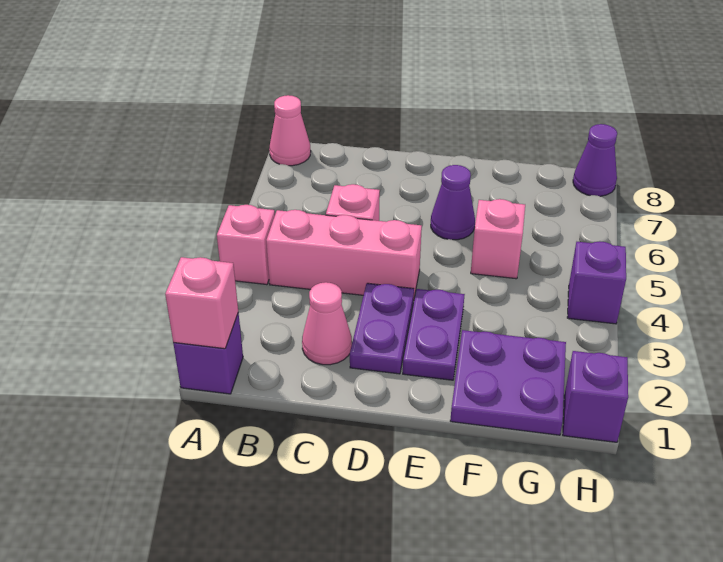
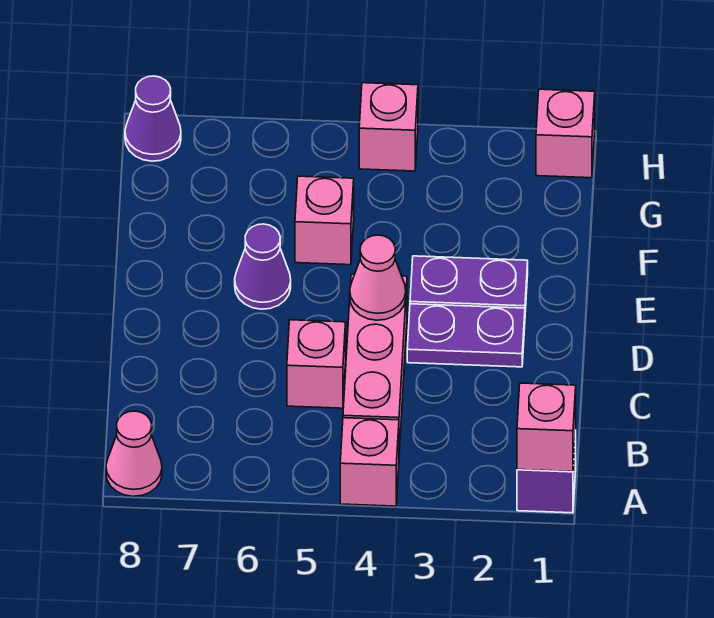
pink 1x1 cone [302,282,352,365] -> pink 1x1 cone moved to [350,235,406,320]
purple 2x2 plate [450,330,566,435] -> none
purple 1x1 brick [563,351,628,442] -> pink 1x1 brick [536,89,595,178]
purple 1x1 brick [567,241,626,324] -> pink 1x1 brick [359,83,418,171]

